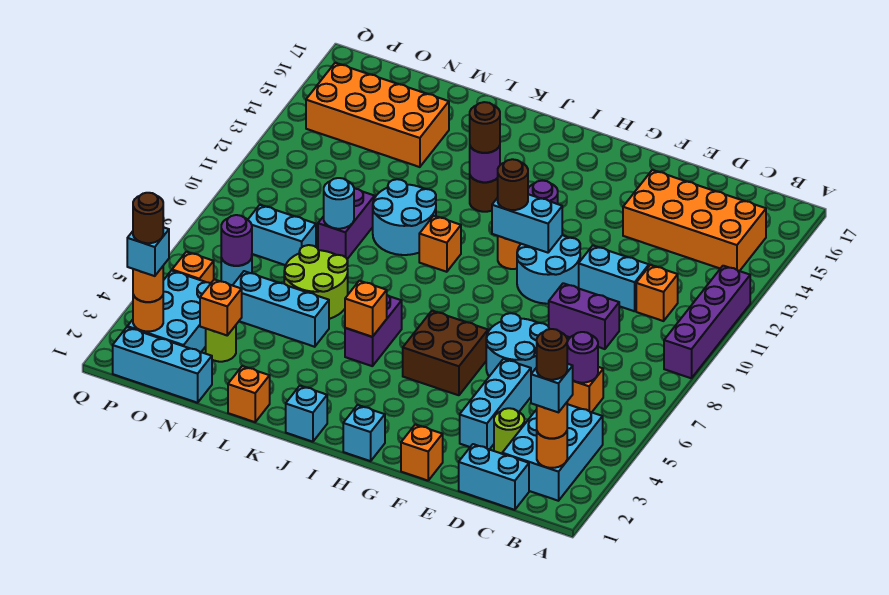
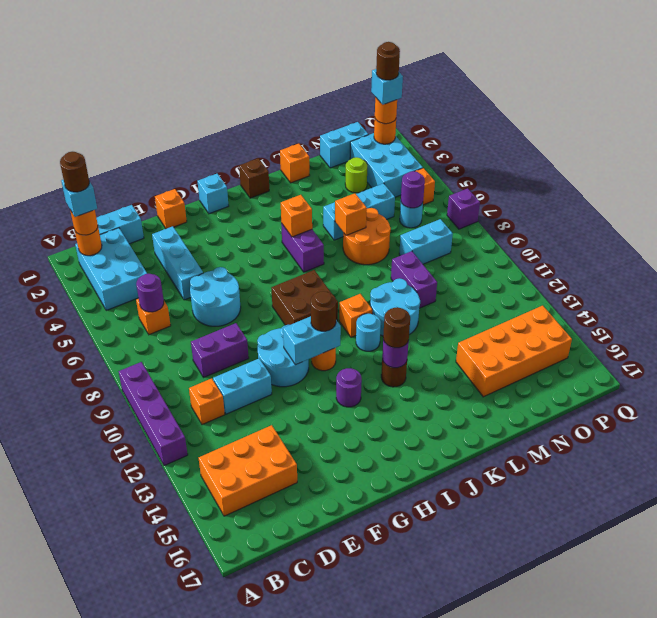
orange 2x4 brick [623,170,766,271] -> orange 2x3 brick [198,425,297,516]
lime 1x1 round brick [494,408,524,454] -> none
brown 2x2 brick [403,311,488,395] -> brown 2x2 brick moved to [271,270,338,325]
cyan 1x1 brick [286,386,327,442] -> brown 1x1 brick [239,158,269,198]
lime 2x2 round brick [284,245,348,319] -> orange 2x2 round brick [343,208,391,265]
cyan 1x1 round brick [324,178,354,229] -> cyan 1x1 round brick moved to [356,314,381,351]
cyan 1x3 brick [113,327,212,403] -> cyan 1x2 brick [320,122,369,168]
orange 1x1 brick [200,279,242,335] -> orange 1x1 brick moved to [335,193,367,235]
none -> purple 1x1 brick [447,188,480,229]

